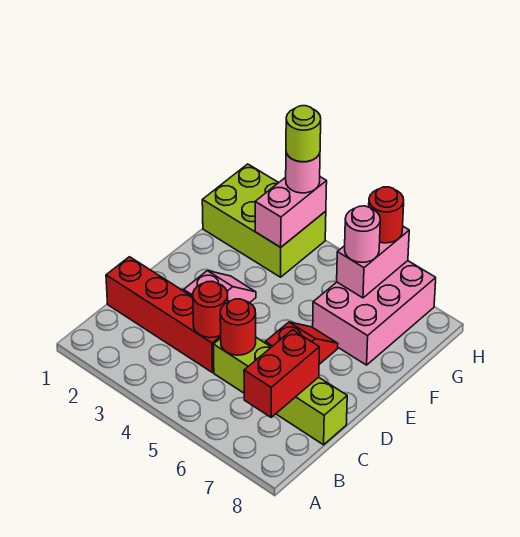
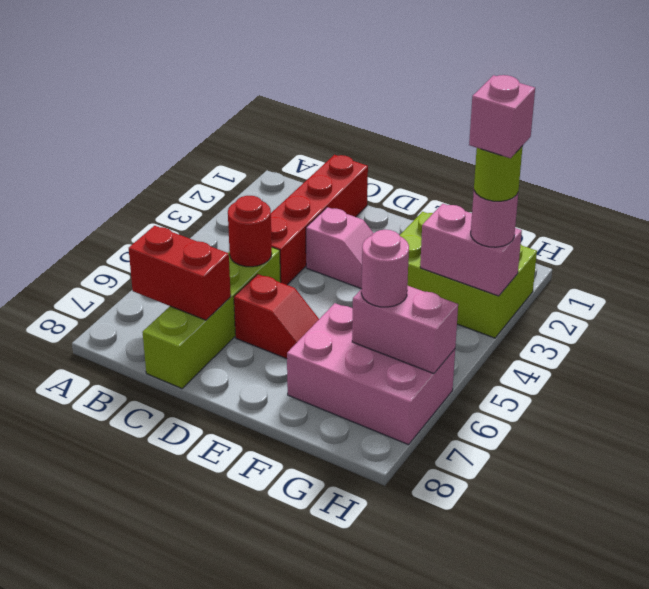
red 1x1 round brick [193,281,228,338] -> none
lime 2x3 brick [202,164,326,277] -> lime 2x3 brick turned to [400,212,537,338]
none -> pink 1x1 brick [469,75,535,158]
red 1x1 round brick [369,187,404,243] -> none

